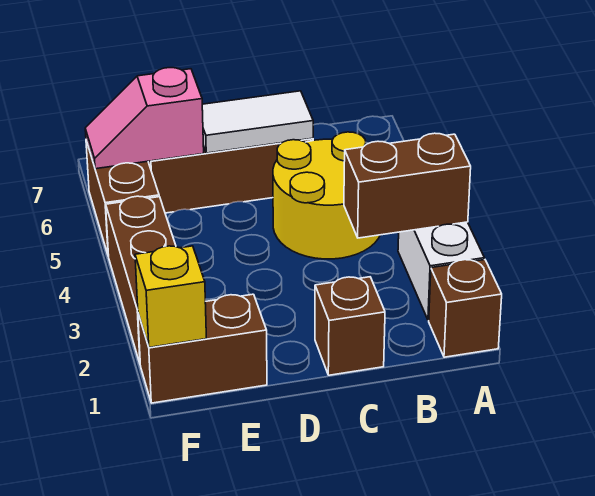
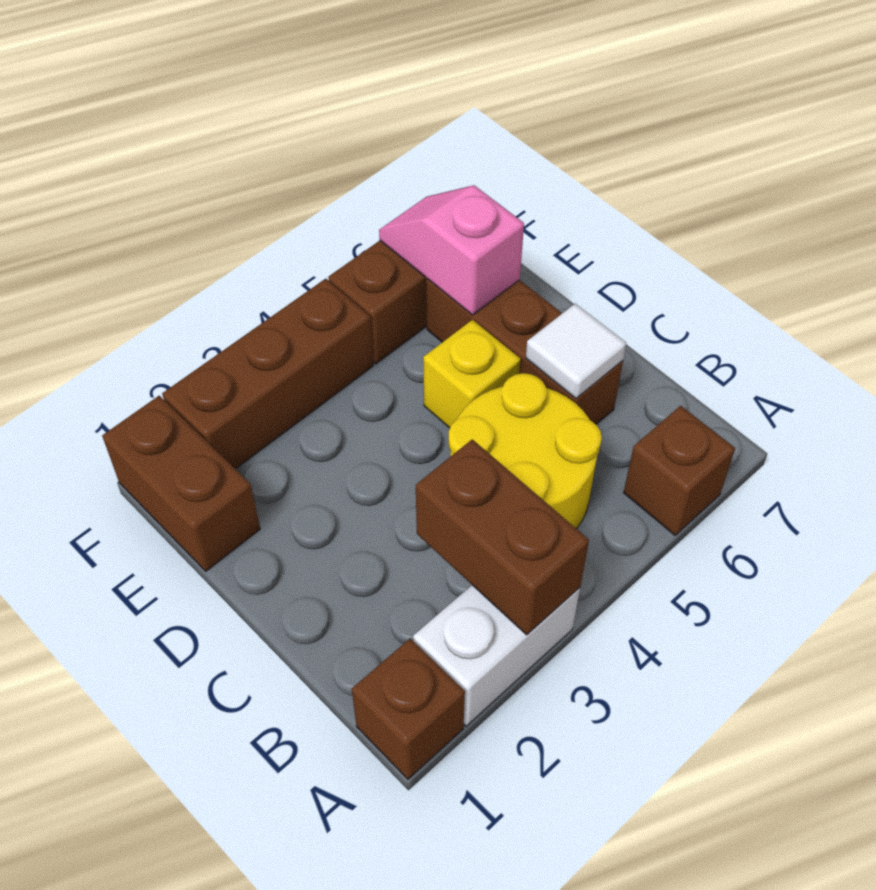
brown 1x1 brick [315,277,385,375] -> brown 1x1 brick moved to [624,406,735,535]
white 1x2 tile [202,91,313,153] -> white 1x1 tile [526,304,626,399]
yellow 1x1 brick [135,246,206,347] -> yellow 1x1 brick moved to [423,320,521,428]

